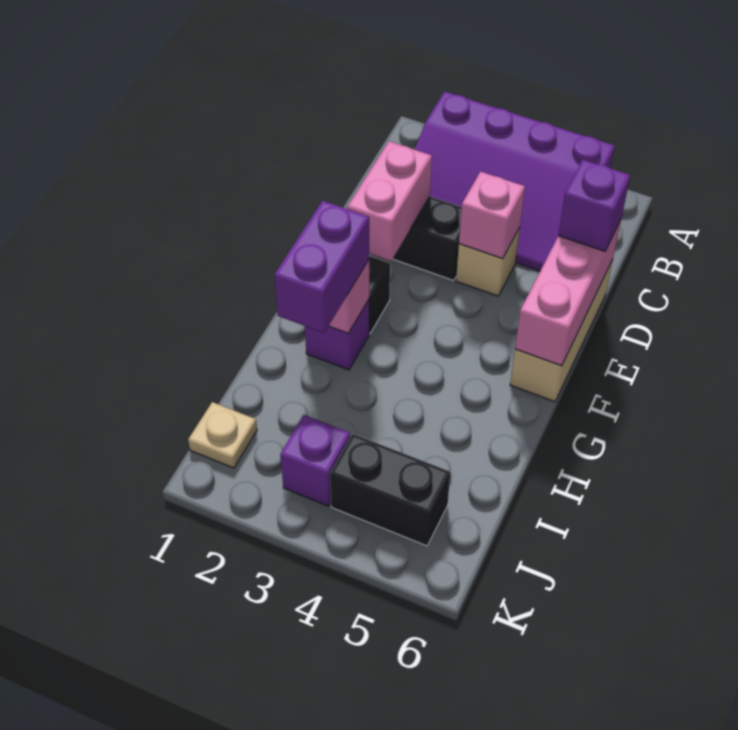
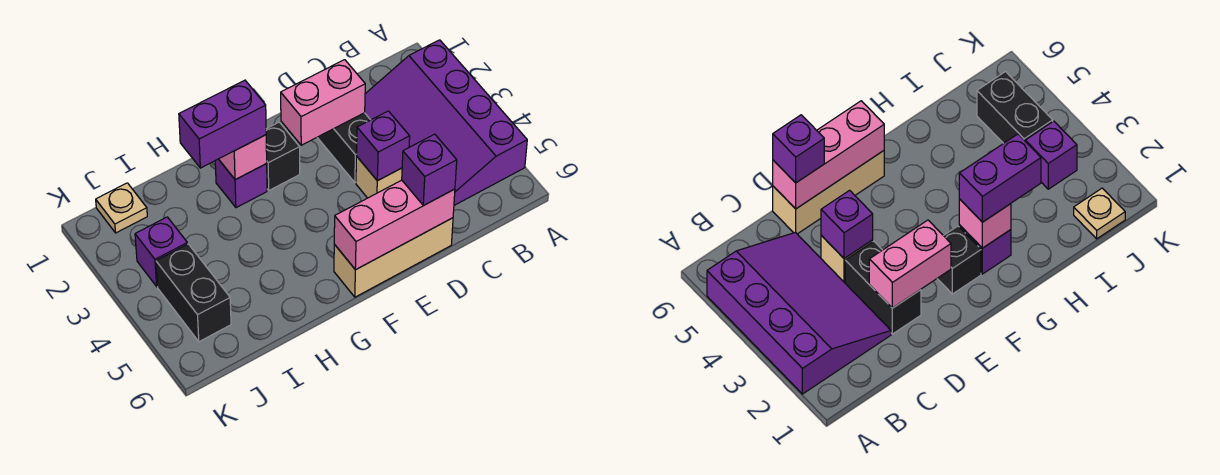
pink 1x1 brick [459,172,525,259] -> purple 1x1 brick [357,111,410,181]

